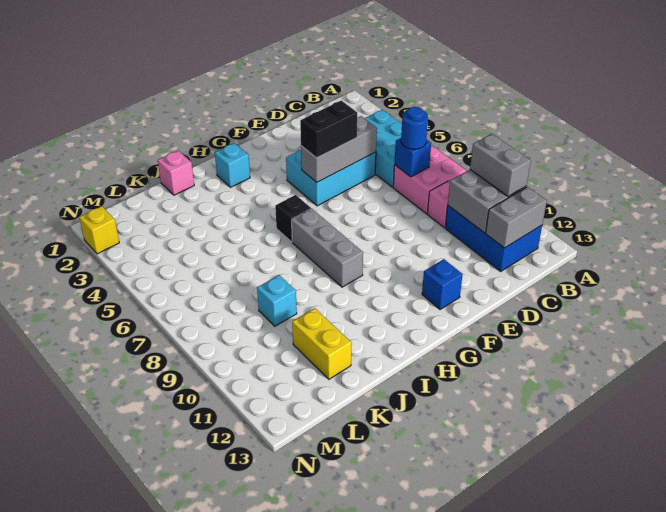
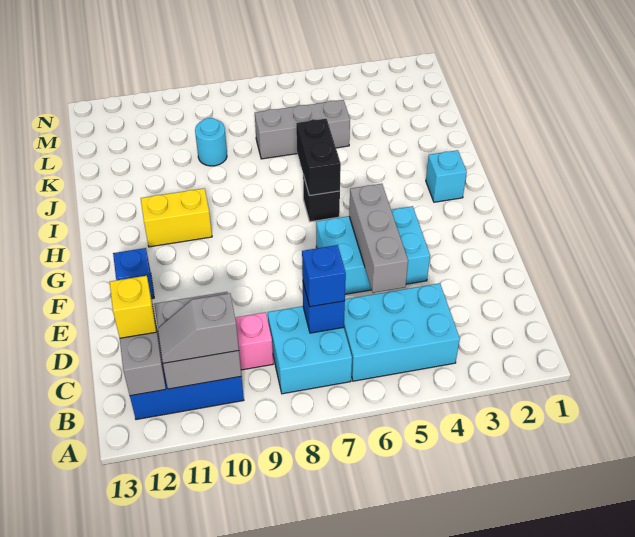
pink 2x2 brick [393,145,466,214] -> cyan 2x2 brick [268,306,352,394]
grey 1x2 brick [470,134,531,196] -> grey 1x2 slope [158,293,239,363]
blue 1x1 round brick [401,107,428,149] -> blue 1x1 brick [302,245,346,307]
cyan 2x3 brick [286,150,376,206] -> cyan 2x3 brick turned to [316,206,430,294]
black 1x2 brick [300,101,357,158] -> black 1x2 brick moved to [296,119,341,196]
grey 1x3 brick [292,209,363,287] -> grey 1x3 brick moved to [255,100,350,159]
pink 1x1 brick [158,151,194,195] -> none
cyan 1x1 brick [257,275,297,326] -> cyan 1x1 round brick [195,118,227,166]
yellow 1x2 brick [292,308,352,379] -> yellow 1x2 brick moved to [141,189,212,247]
yellow 1x1 brick [79,206,119,254] -> yellow 1x1 brick moved to [110,276,156,338]

